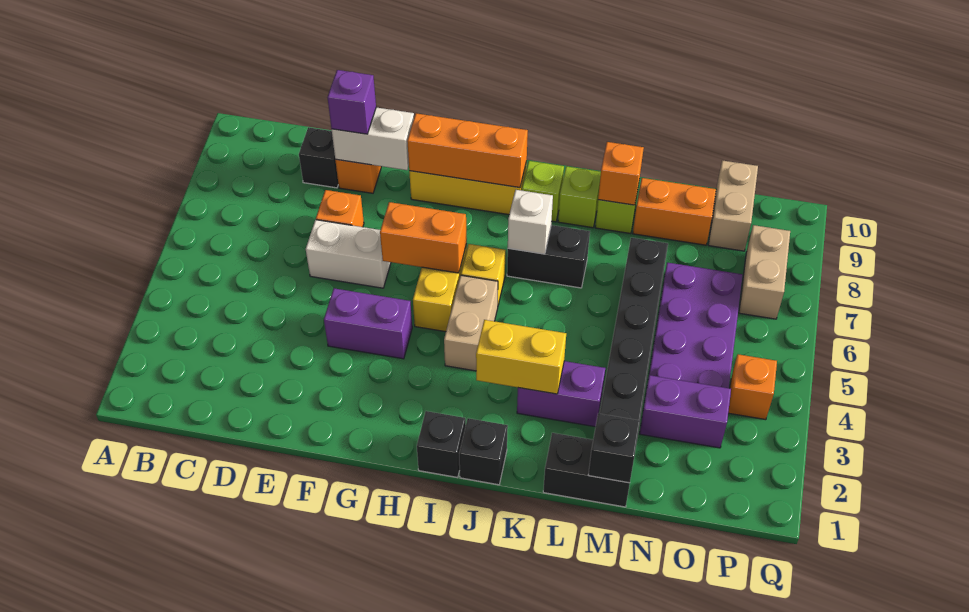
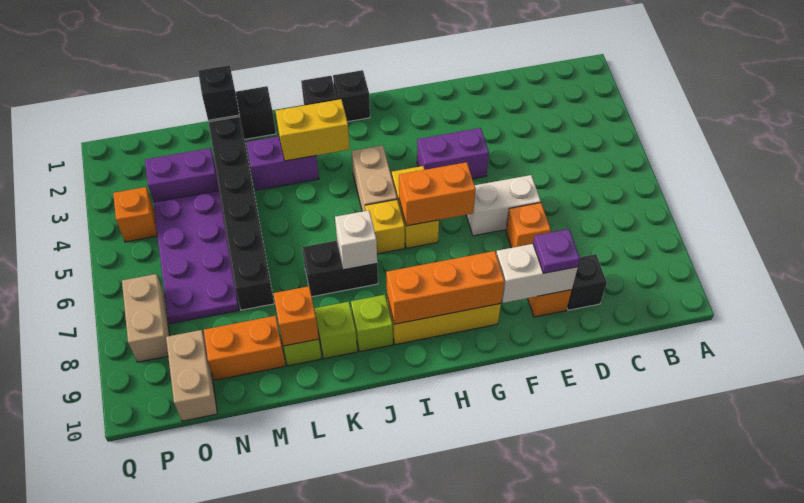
purple 1x1 brick [327,70,376,134] -> purple 1x1 plate [533,229,580,273]

